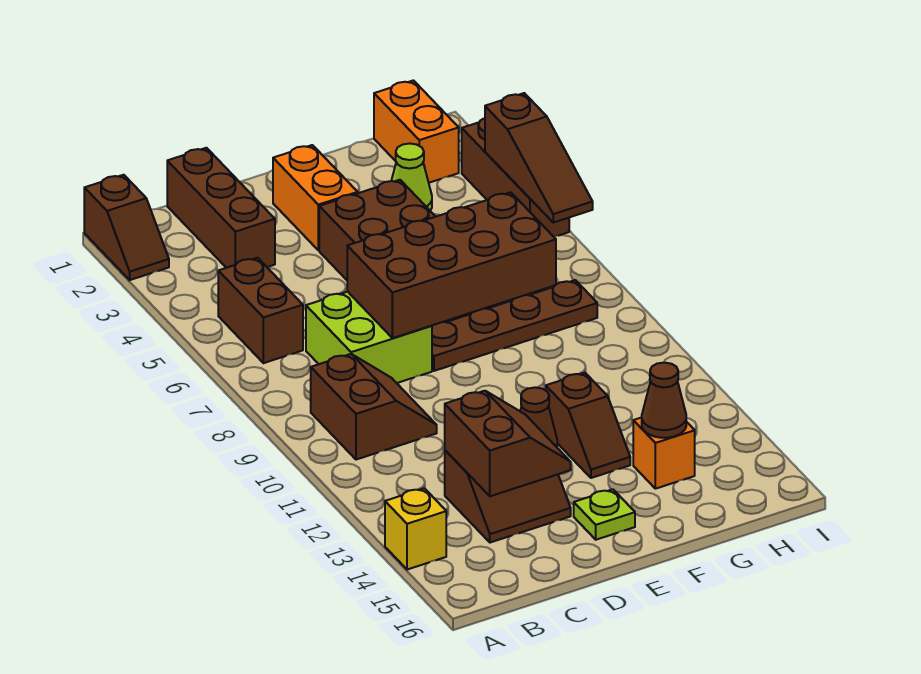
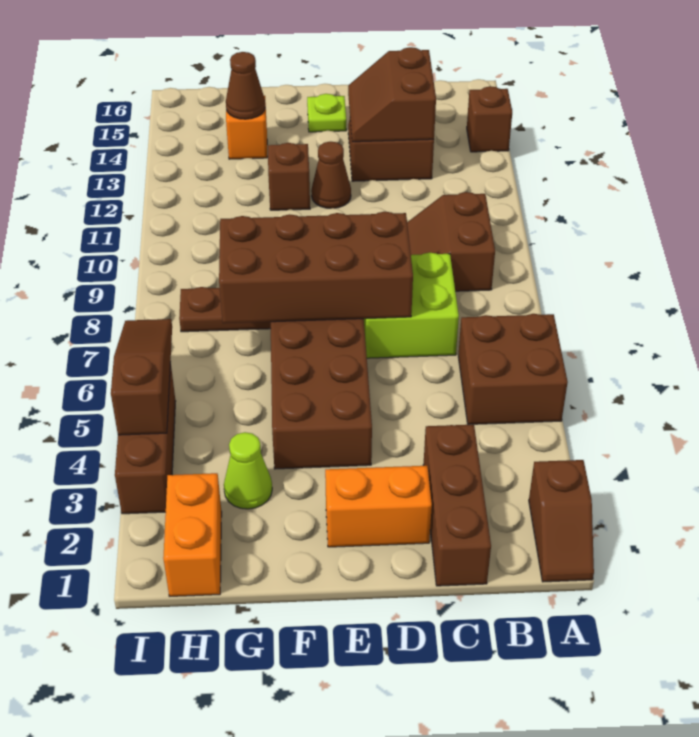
brown 1x2 slope [84,175,169,280] -> brown 1x2 slope turned to [529,460,594,582]
yellow 1x1 brick [385,488,446,570] -> brown 1x1 brick [467,86,512,152]
brown 1x2 brick [218,258,303,363] -> brown 2x2 brick [458,314,568,425]
orange 1x2 brick [273,145,358,250] -> orange 1x2 brick turned to [325,466,432,547]

